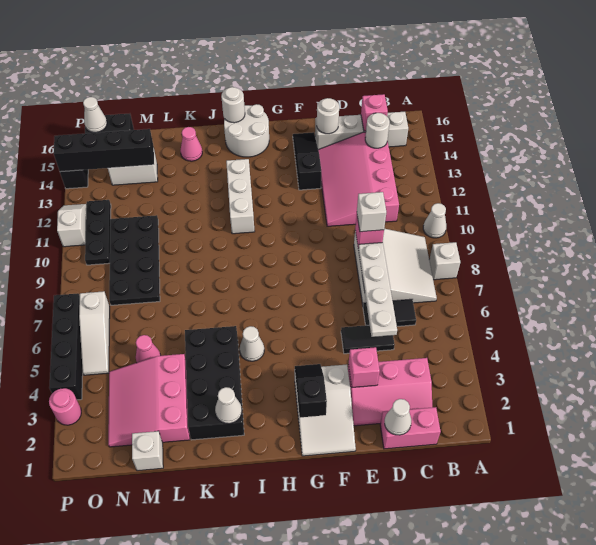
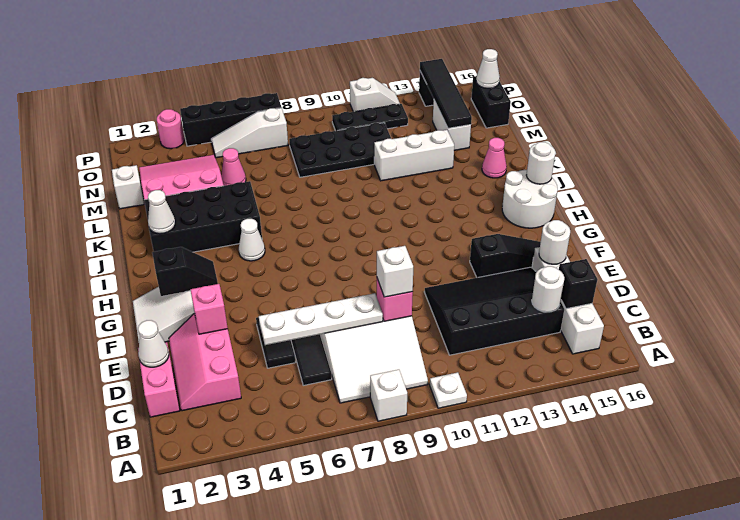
white 1x1 cone [423,203,446,238] -> white 1x1 plate [430,372,467,408]
pink 3x4 slope [318,132,399,226] -> black 3x4 slope [424,267,564,355]
pink 1x1 brick [361,94,388,131] -> black 1x1 brick [559,259,598,309]
white 1x3 brick [226,159,255,234] -> white 1x3 brick moved to [374,130,454,181]
black 1x4 brick [54,129,154,172] -> black 1x4 tile [420,59,472,128]

